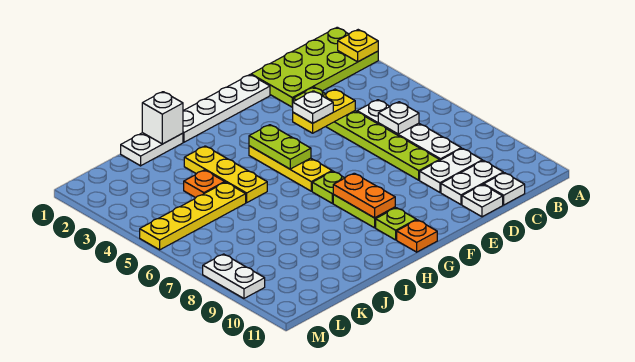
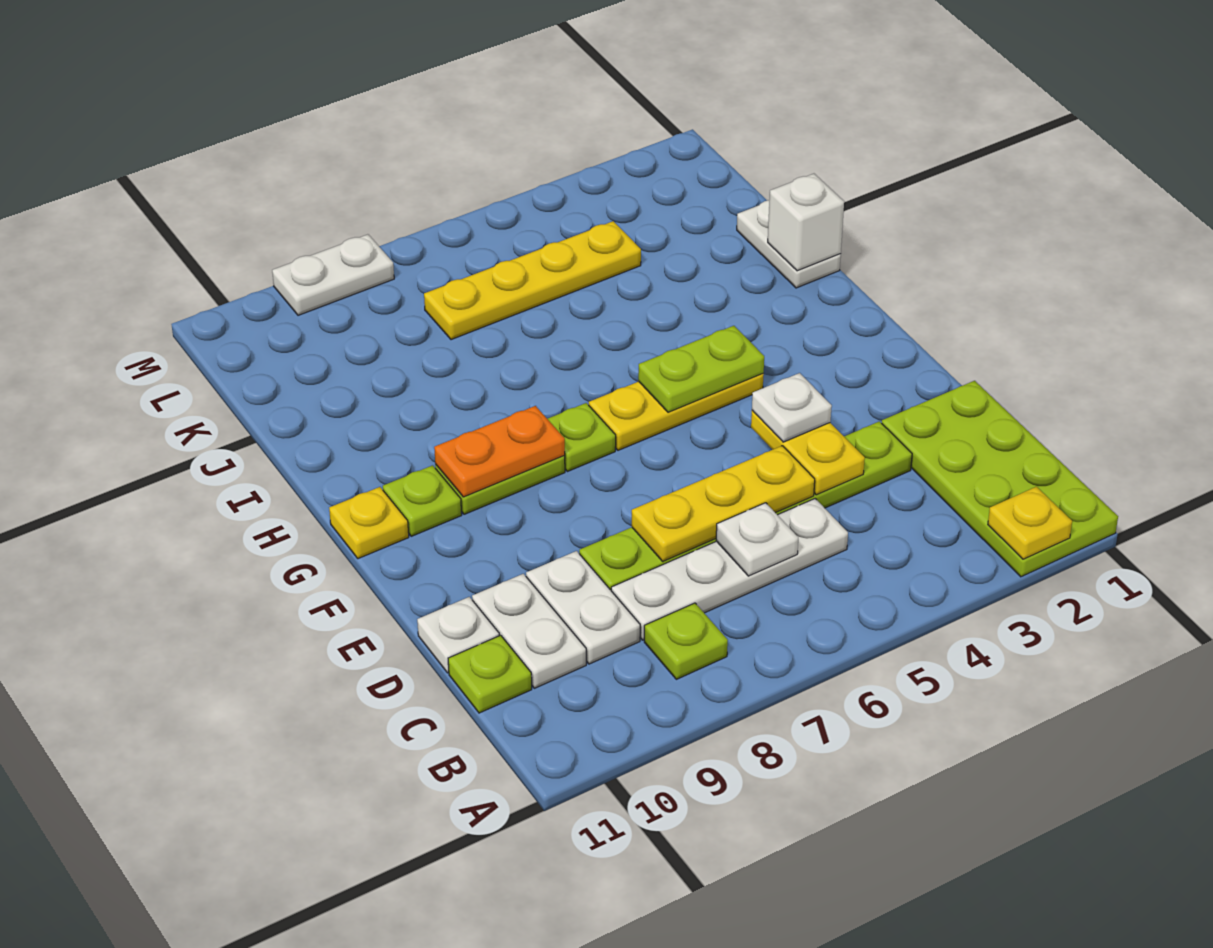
none -> lime 1x1 plate [644,603,728,679]
white 1x1 plate [484,173,525,205] -> lime 1x1 plate [448,635,532,713]
white 1x4 plate [183,75,270,142] -> none
orange 1x1 plate [397,220,437,252] -> yellow 1x1 plate [329,487,409,559]
yellow 1x3 plate [184,146,267,203] -> yellow 1x3 plate moved to [632,446,815,561]
orange 1x1 plate [184,170,225,198] -> none
yellow 1x4 plate [140,182,246,250] -> yellow 1x4 plate turned to [424,221,641,340]

